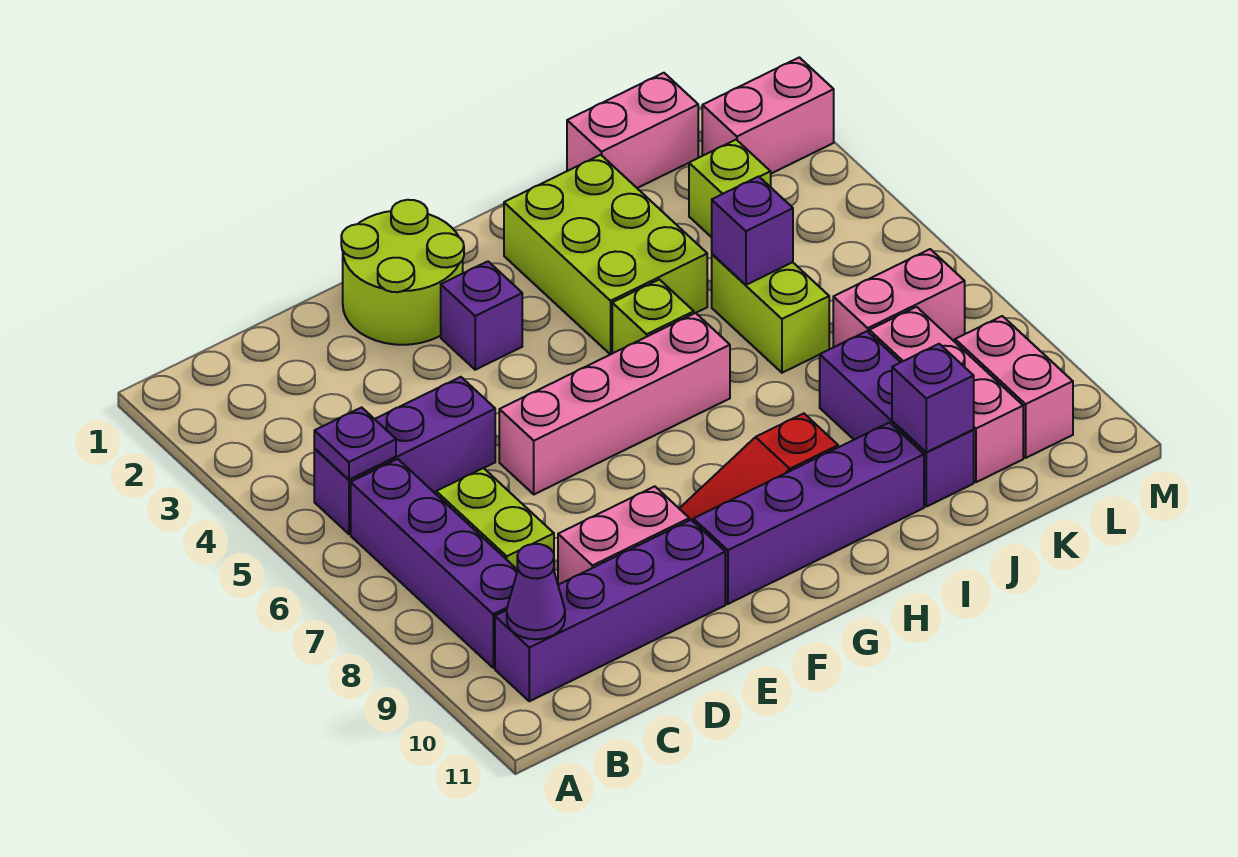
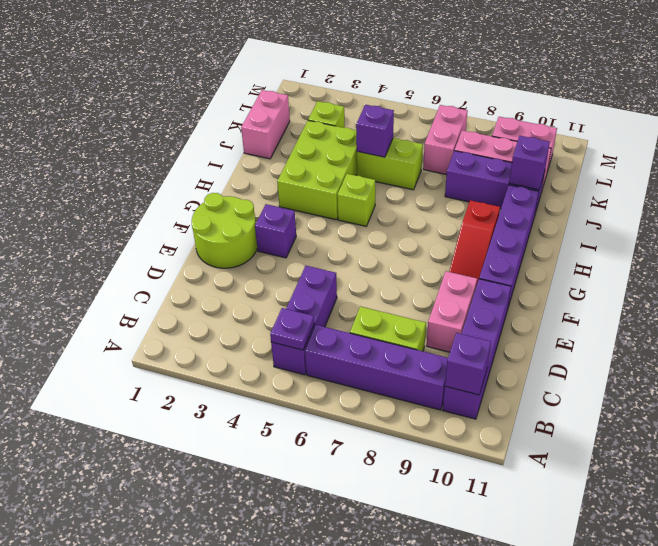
purple 1x1 cone [507,544,565,639] -> purple 1x1 brick [445,333,491,395]
pink 1x4 brick [499,313,730,494] -> none
lime 2x3 brick [504,155,707,354] -> lime 2x3 brick turned to [277,121,357,220]
pink 1x2 brick [702,57,834,174] -> none

